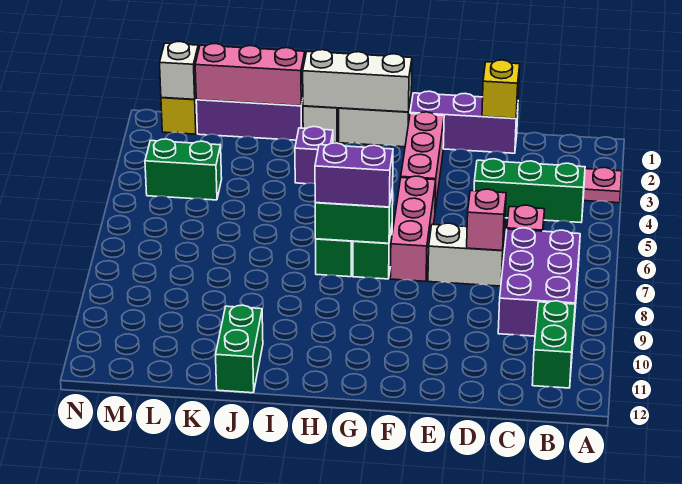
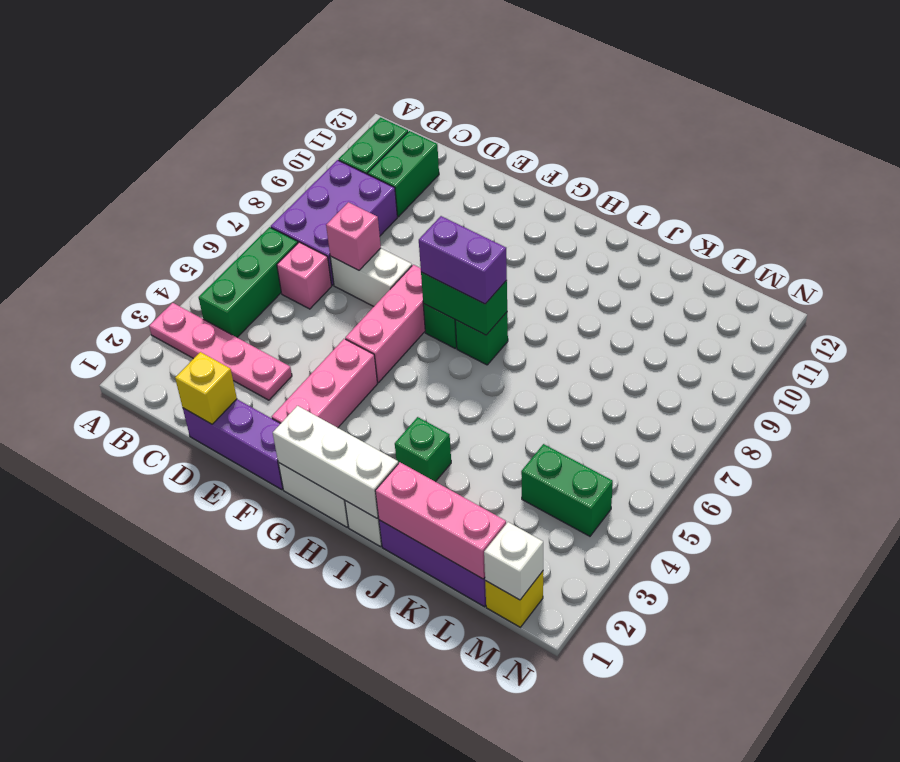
green 1x3 brick [474,159,585,223] -> green 1x3 brick turned to [199,227,298,337]
purple 1x1 brick [295,127,333,184] -> green 1x1 brick [395,417,451,482]
green 1x2 brick [216,305,263,393] -> green 1x2 brick moved to [368,131,439,217]

